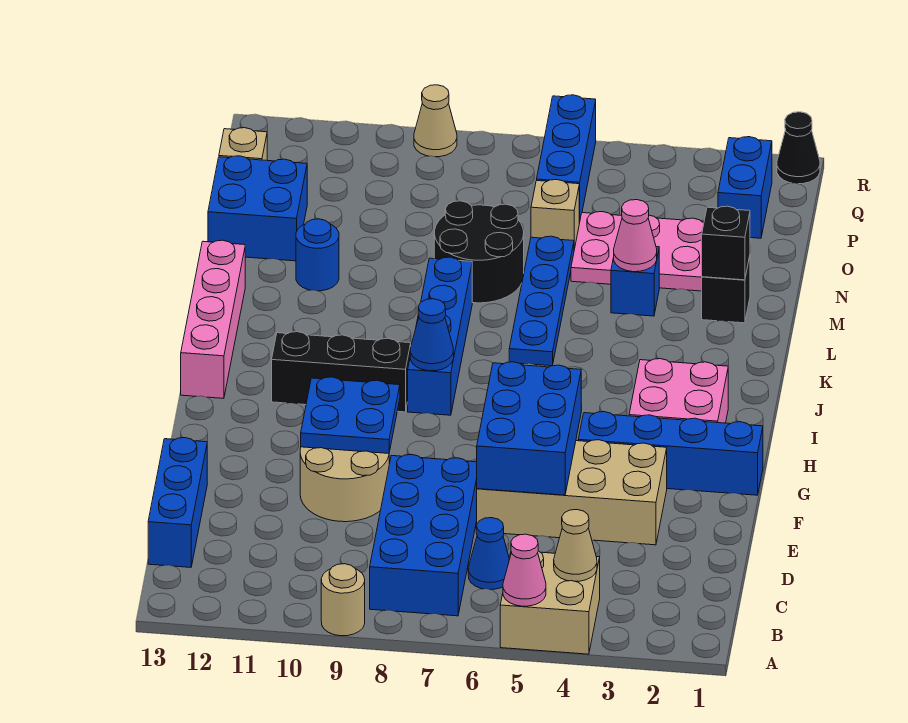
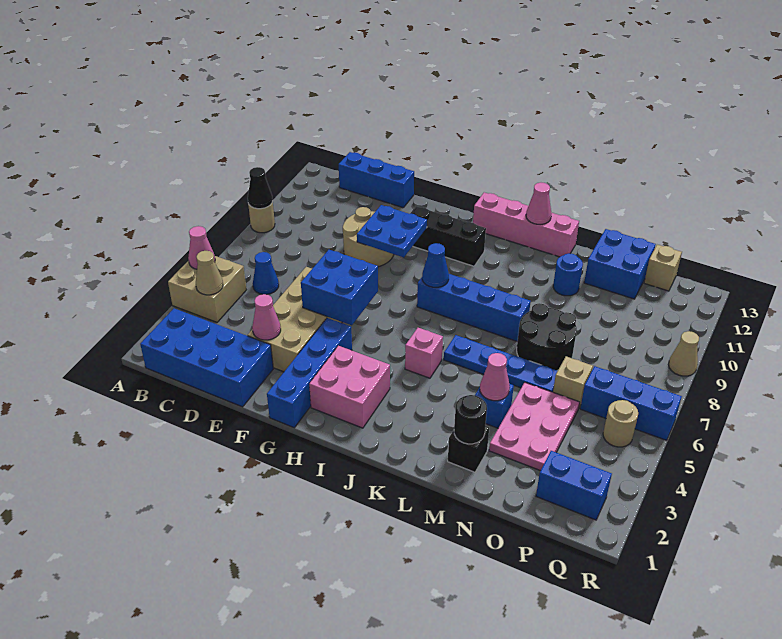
blue 2x4 brick [370,454,477,616] -> blue 2x4 brick moved to [140,308,273,407]
none -> pink 1x1 cone [252,294,281,340]
blue 2x3 brick [477,362,581,495] -> blue 2x2 brick [301,250,378,325]
black 1x3 brick [272,332,411,412] -> black 1x3 brick turned to [410,206,486,266]
none -> pink 1x1 brick [405,328,443,378]
none -> pink 1x1 cone [526,183,551,224]
black 1x1 brick [702,206,750,280] -> black 1x1 round brick [454,395,487,444]
none -> tan 1x1 round brick [603,400,638,447]
black 1x1 cone [777,112,820,184] -> black 1x1 cone moved to [248,167,273,209]

